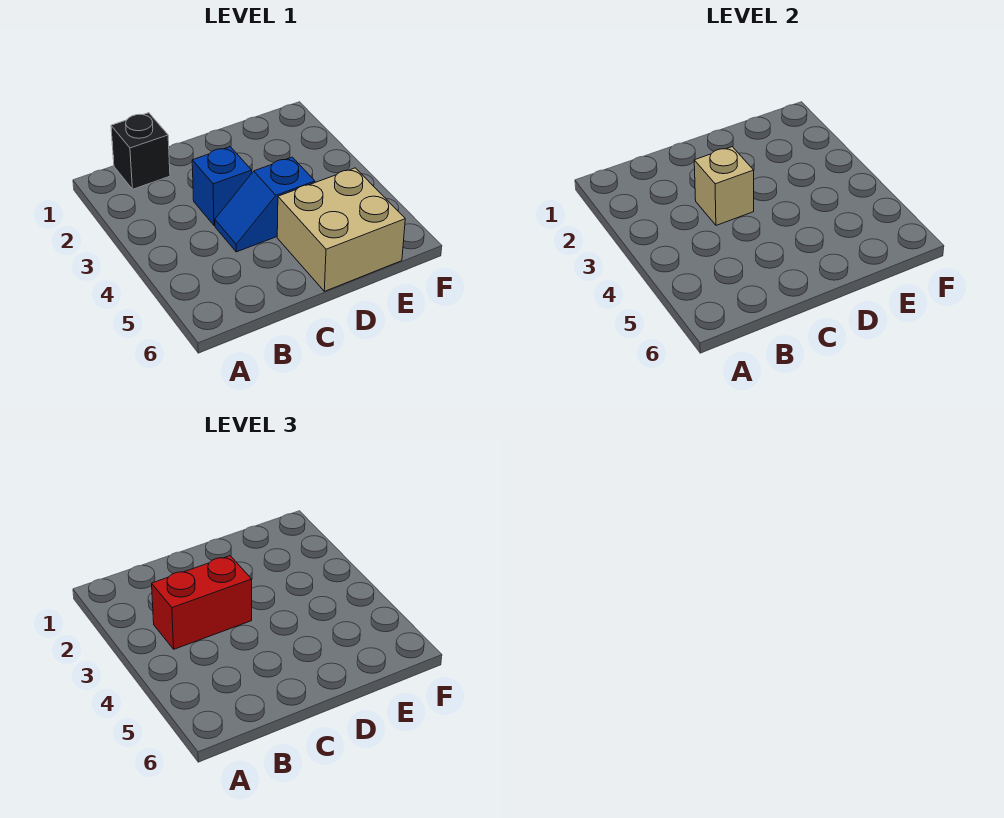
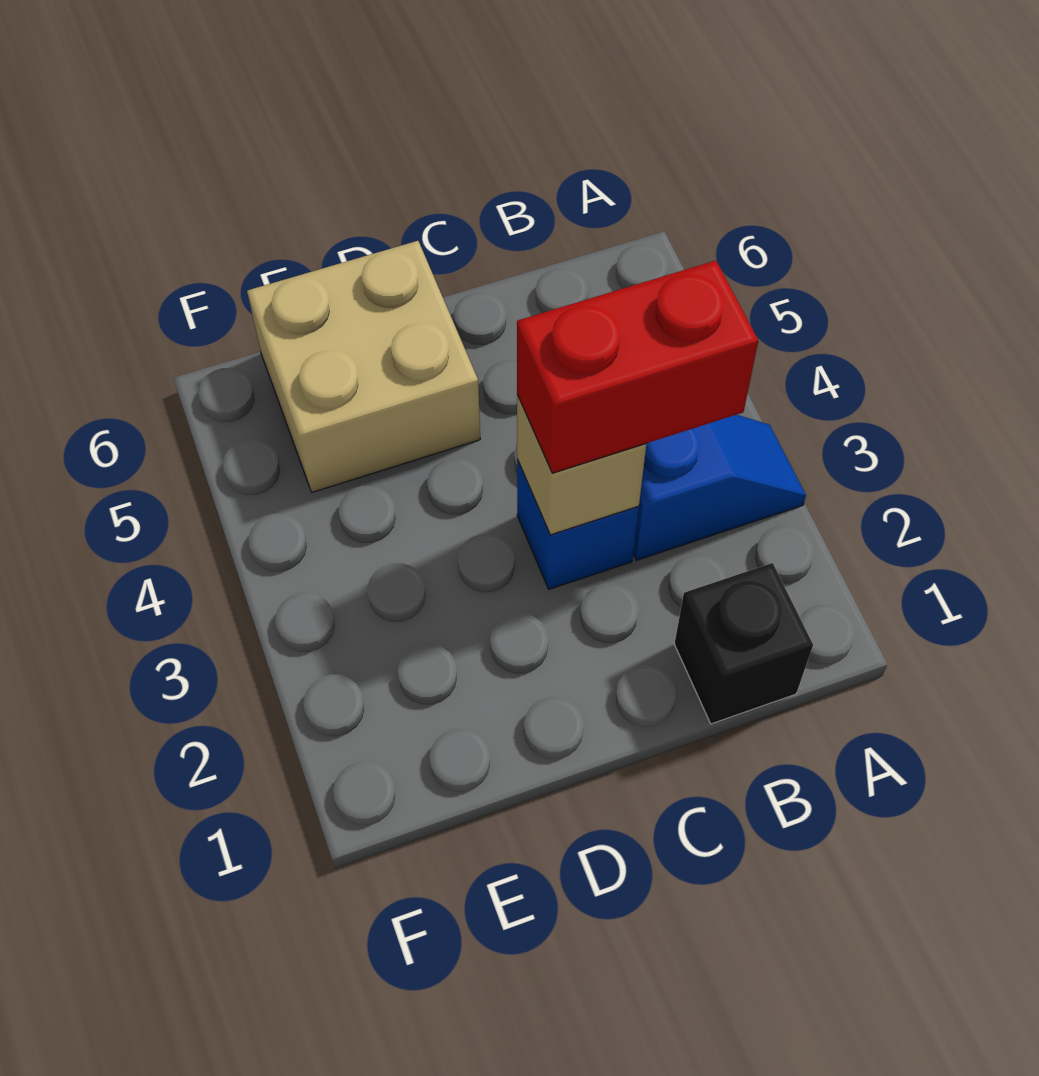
blue 1x2 slope [215,157,315,252] -> blue 1x2 slope moved to [633,415,806,560]

